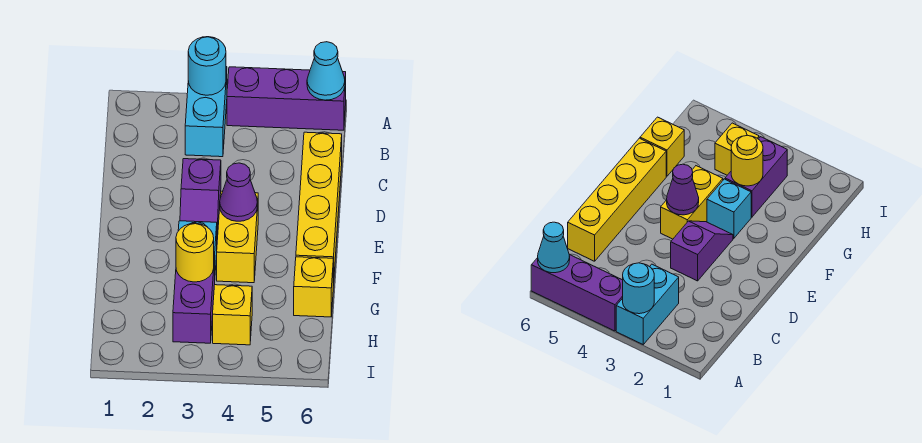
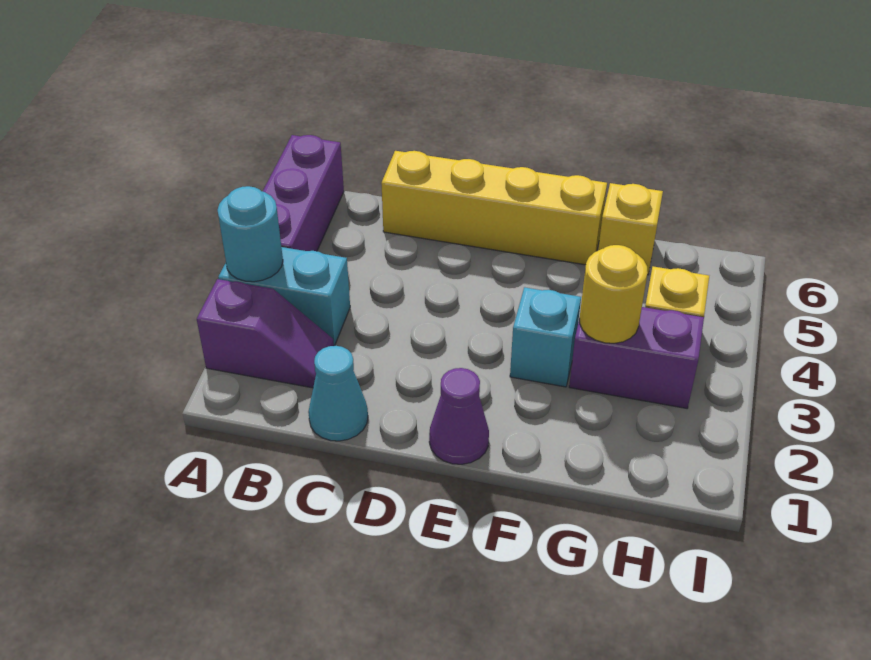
cyan 1x1 cone [307,42,345,100] -> cyan 1x1 cone moved to [308,346,368,441]
purple 1x2 slope [180,159,221,240] -> purple 1x2 slope moved to [197,279,334,388]
yellow 1x2 brick [217,191,258,283] -> none
purple 1x1 cone [220,163,257,221] -> purple 1x1 cone moved to [429,368,489,464]

